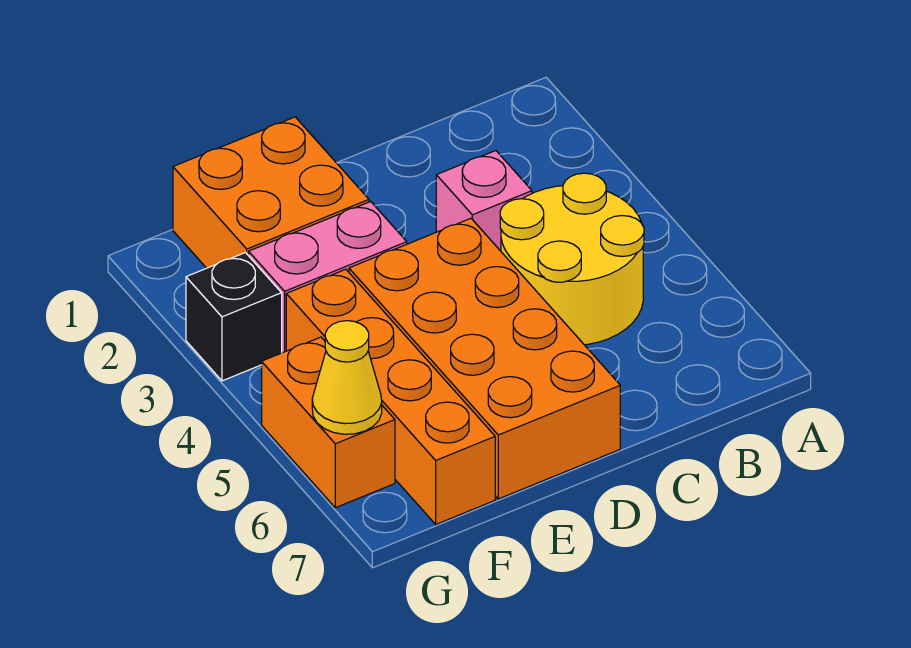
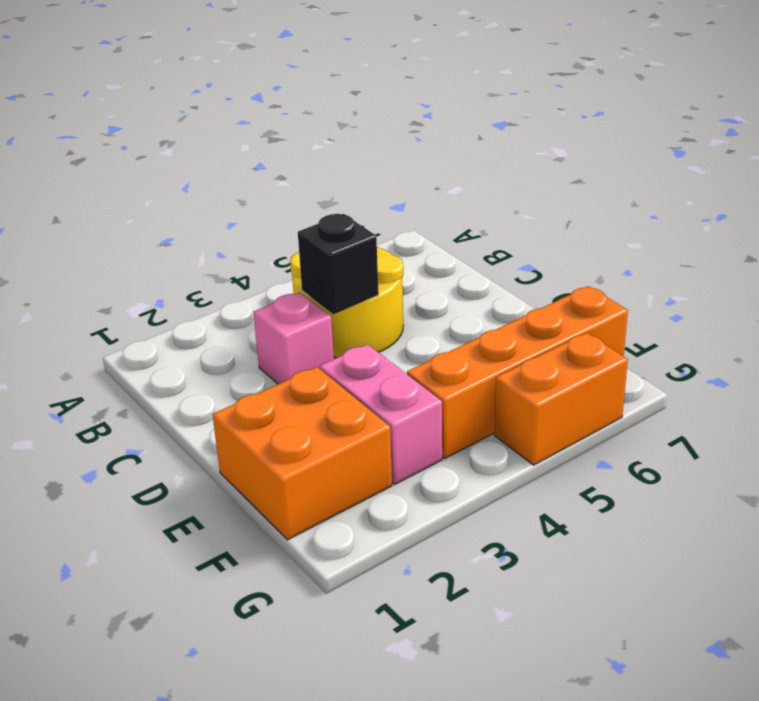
orange 2x4 brick [349,218,620,499] -> none
black 1x1 brick [186,253,282,381] -> black 1x1 brick moved to [298,214,379,314]
yellow 1x1 cone [312,321,382,434] -> none

